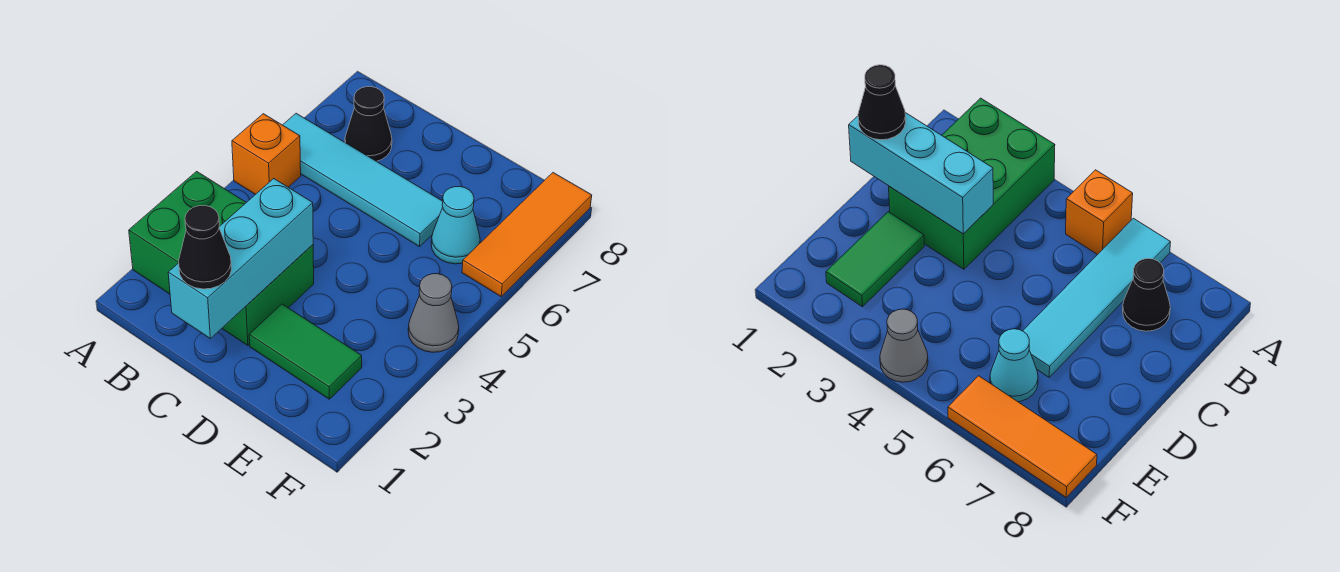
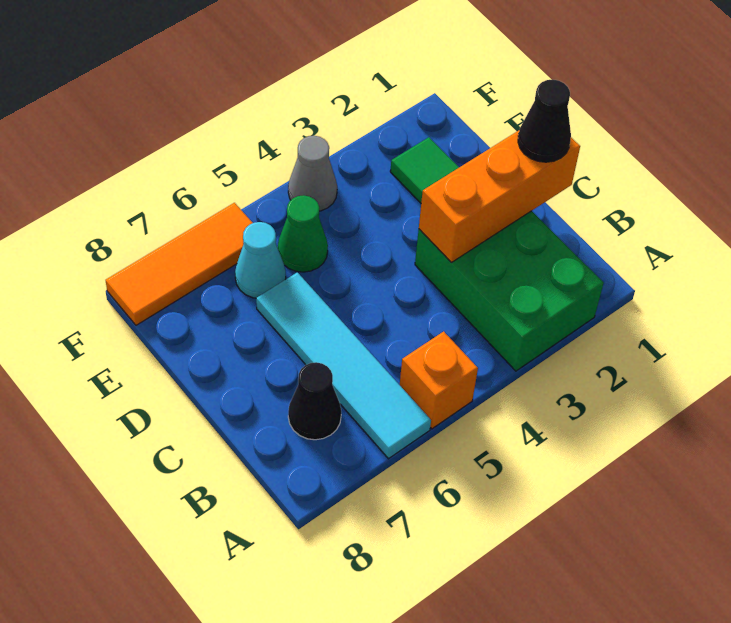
cyan 1x3 brick [168,179,313,338] -> orange 1x3 brick [419,131,580,262]
none -> green 1x1 cone [278,195,328,272]

